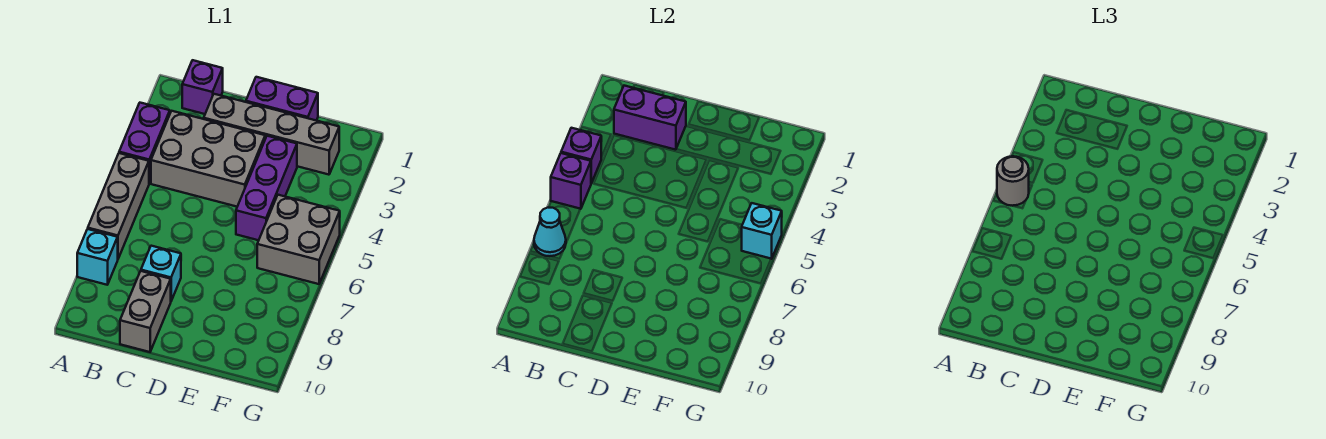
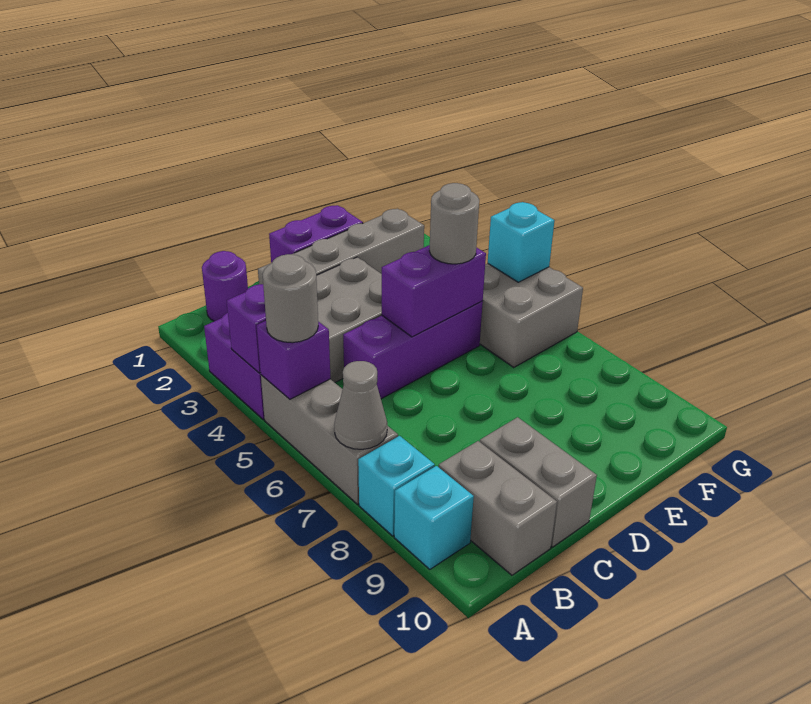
cyan 1x1 cone [534,207,566,256] -> grey 1x1 cone [334,361,387,449]
purple 1x1 brick [182,60,223,114] -> purple 1x1 round brick [202,251,248,321]
purple 1x2 brick [614,86,686,150] -> purple 1x2 brick moved to [382,245,486,337]
none -> grey 1x2 brick [438,441,557,575]
cyan 1x1 brick [141,246,181,301] -> cyan 1x1 brick moved to [394,466,474,569]
purple 1x3 brick [236,136,297,240] -> purple 1x3 brick turned to [343,301,483,399]
none -> grey 1x1 round brick [429,183,479,264]

